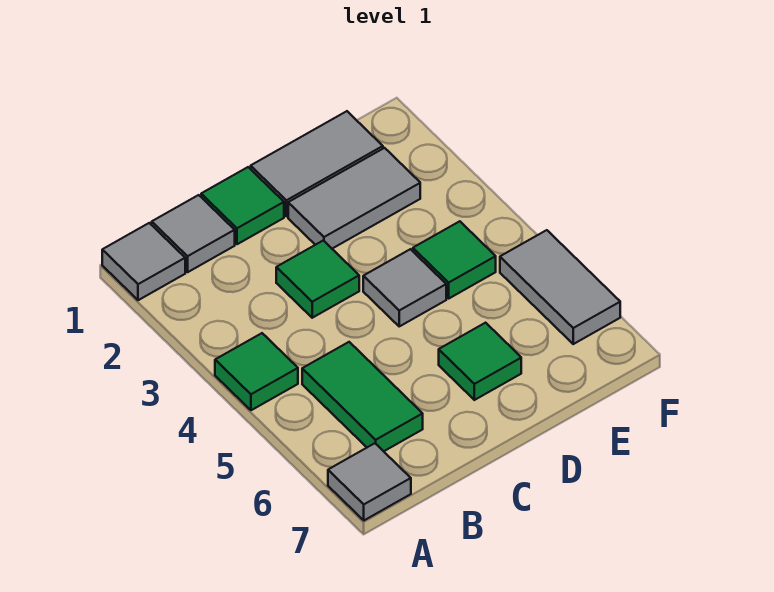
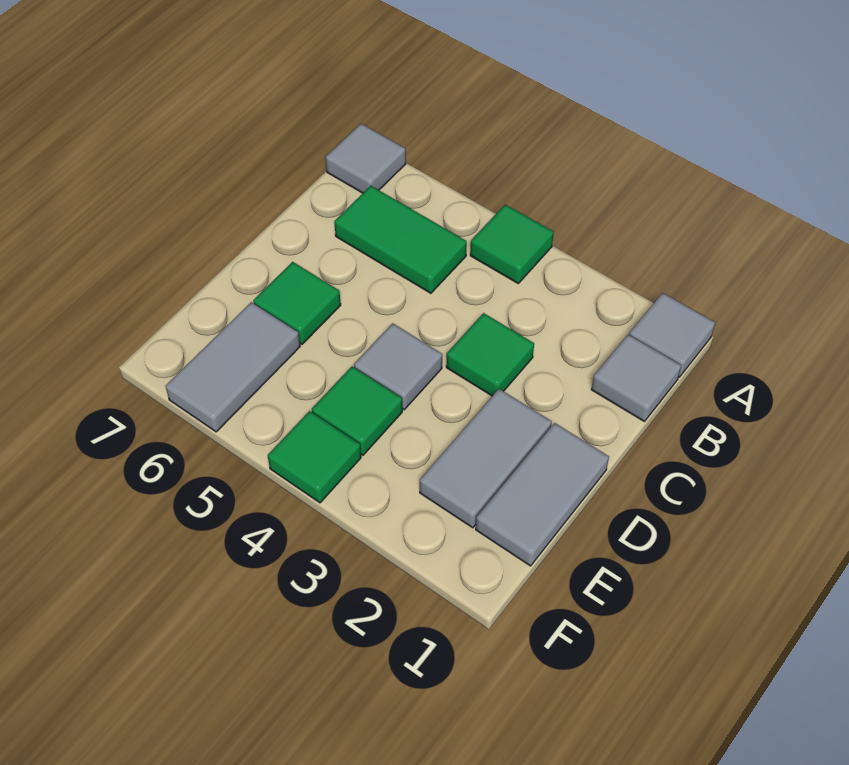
green 1x1 tile [201,167,284,244] -> green 1x1 tile moved to [268,411,361,503]
grey 1x2 tile [500,230,620,344] -> grey 1x2 tile turned to [165,302,300,432]

